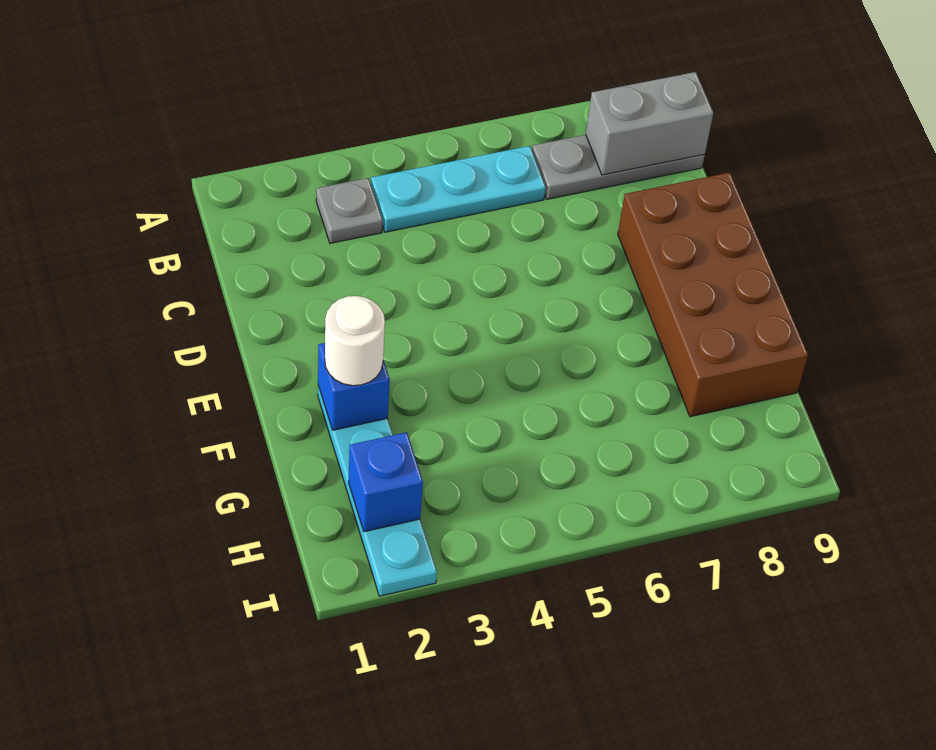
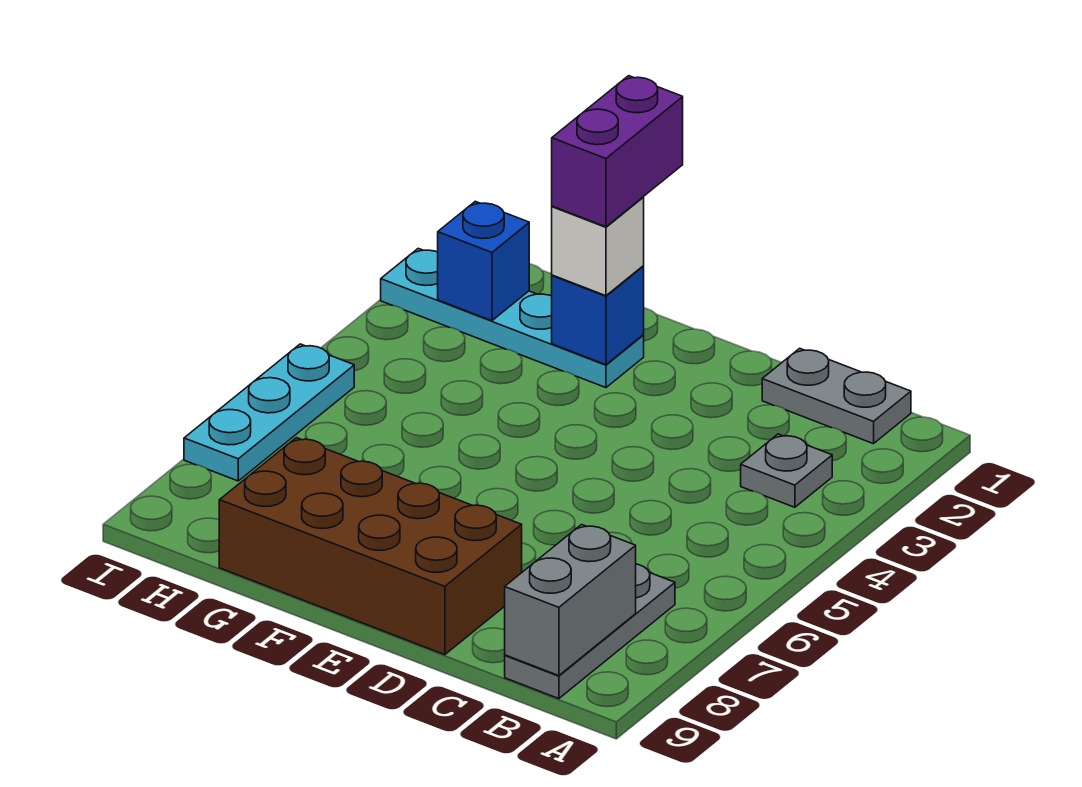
none -> grey 1x2 plate [762,348,911,444]
cyan 1x3 plate [371,146,546,232] -> cyan 1x3 plate moved to [184,344,354,481]
none -> purple 1x2 brick [552,76,683,227]
white 1x1 round brick [325,296,385,386] -> white 1x1 brick [552,197,644,296]

